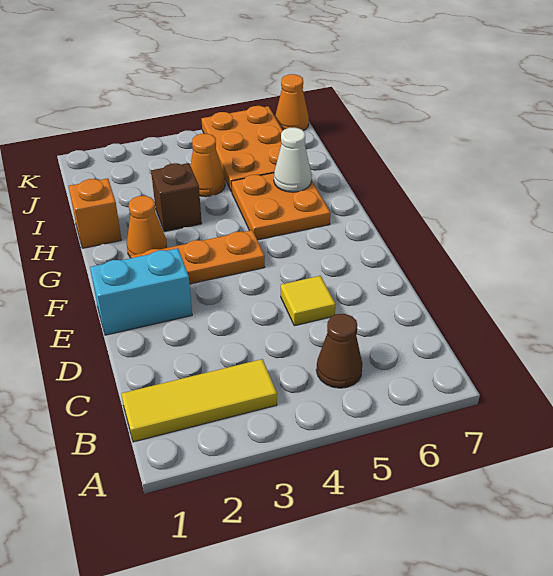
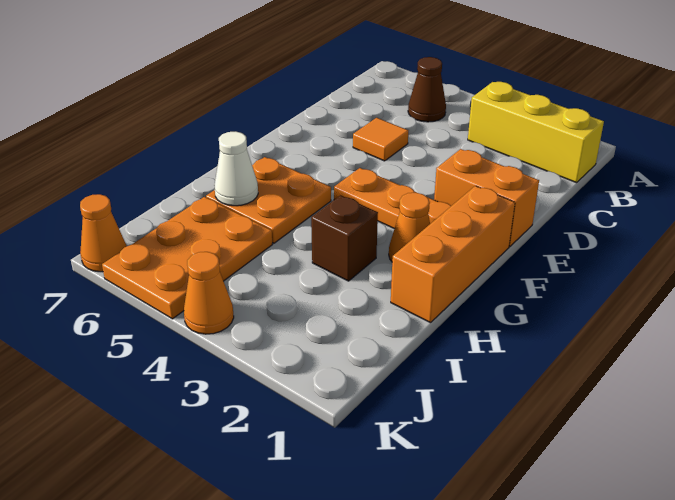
yellow 1x3 tile [121,359,277,442] -> yellow 1x3 brick [468,82,604,183]
yellow 1x1 tile [281,276,336,326] -> orange 1x1 tile [353,118,408,161]
cyan 1x2 brick [90,248,192,335] -> orange 1x2 brick [434,149,539,247]
orange 1x1 brick [69,178,121,248] -> orange 1x3 brick [391,186,515,323]
orange 1x1 cone [190,134,225,197] -> orange 1x1 cone moved to [184,252,234,334]

